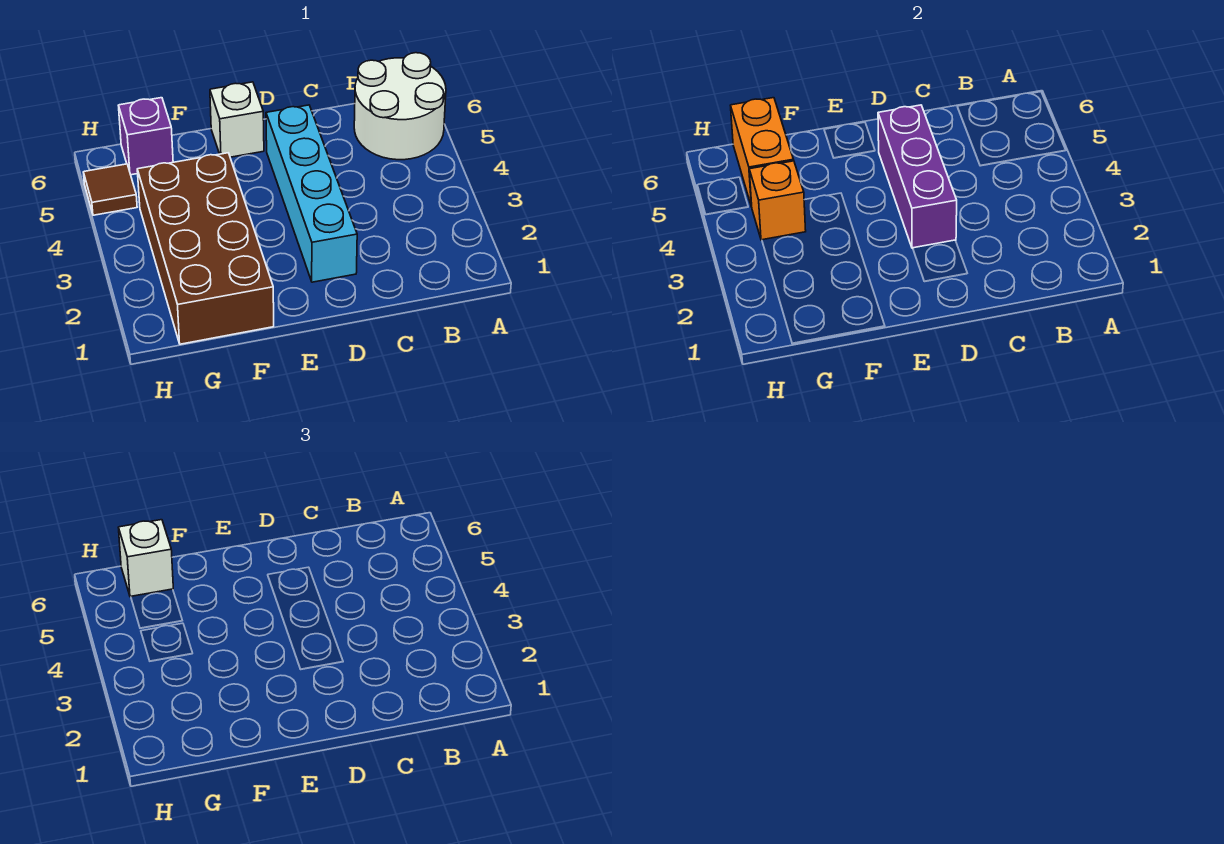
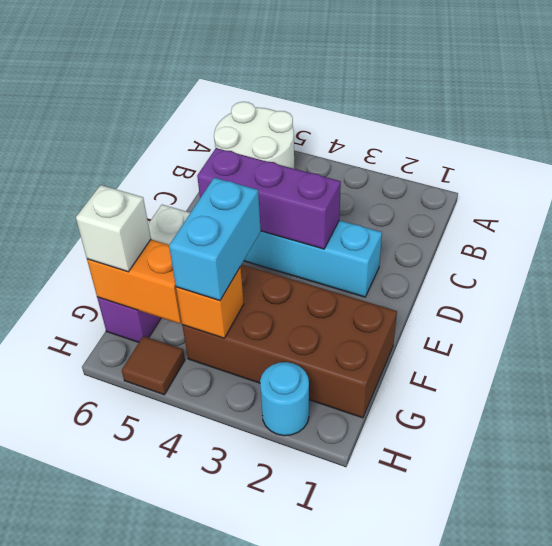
none -> cyan 1x2 brick [169,178,261,300]
none -> cyan 1x1 round brick [260,362,309,436]

